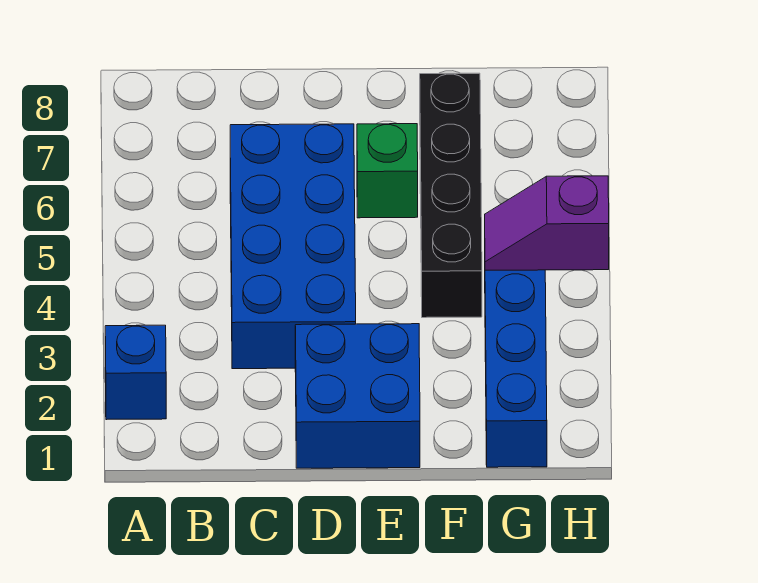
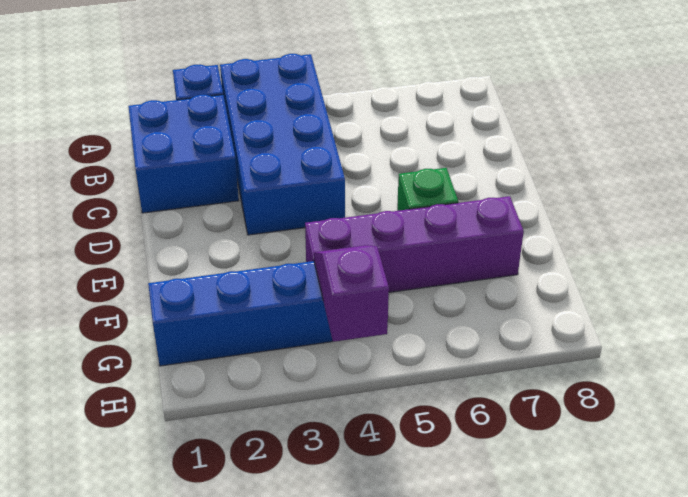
blue 2x4 brick [230,124,356,369] -> blue 2x4 brick turned to [220,54,345,235]
blue 2x2 brick [295,324,420,468] -> blue 2x2 brick moved to [128,95,239,213]
black 1x4 brick [420,73,482,318] -> purple 1x4 brick [305,196,524,292]

